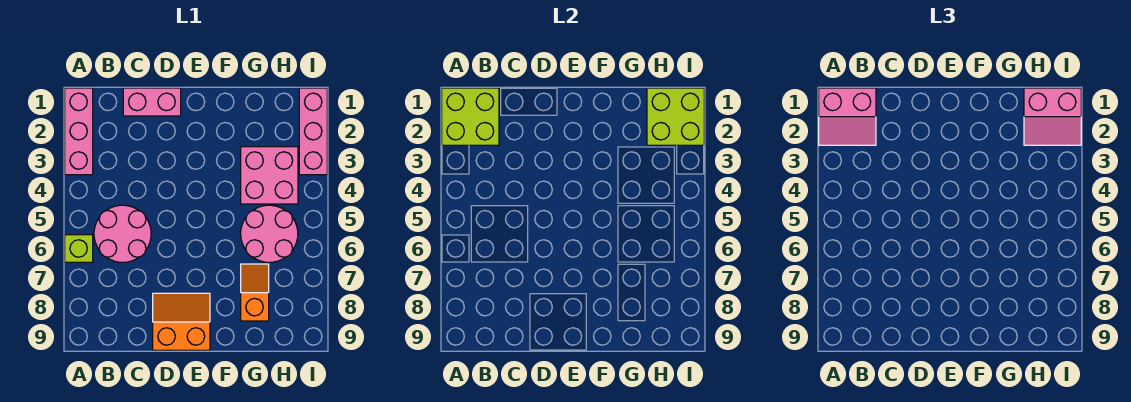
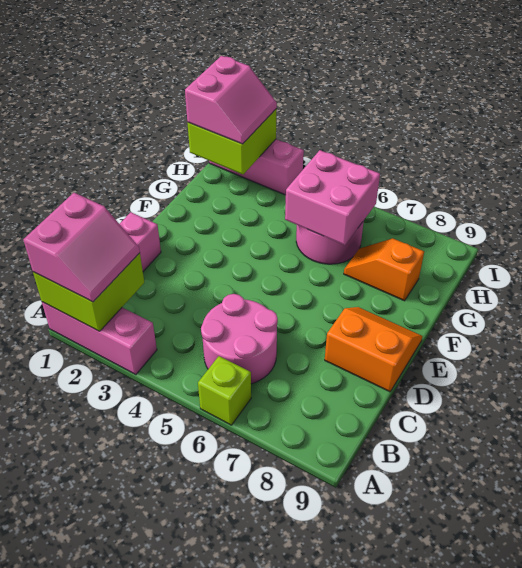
orange 2x2 slope [153,293,210,350] -> orange 2x2 slope turned to [325,307,423,392]
pink 2x2 brick [241,147,298,204] -> pink 2x2 brick moved to [285,150,380,245]

